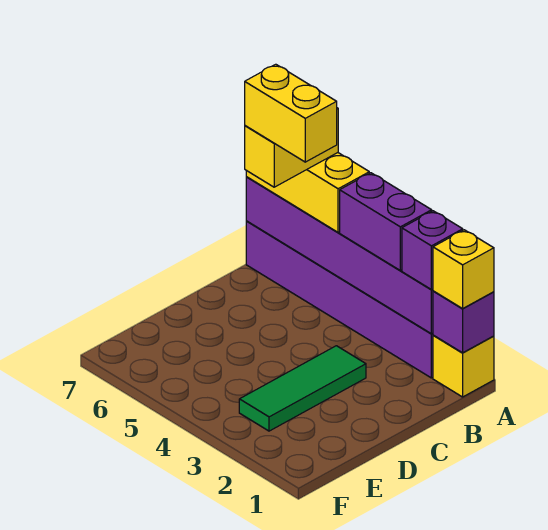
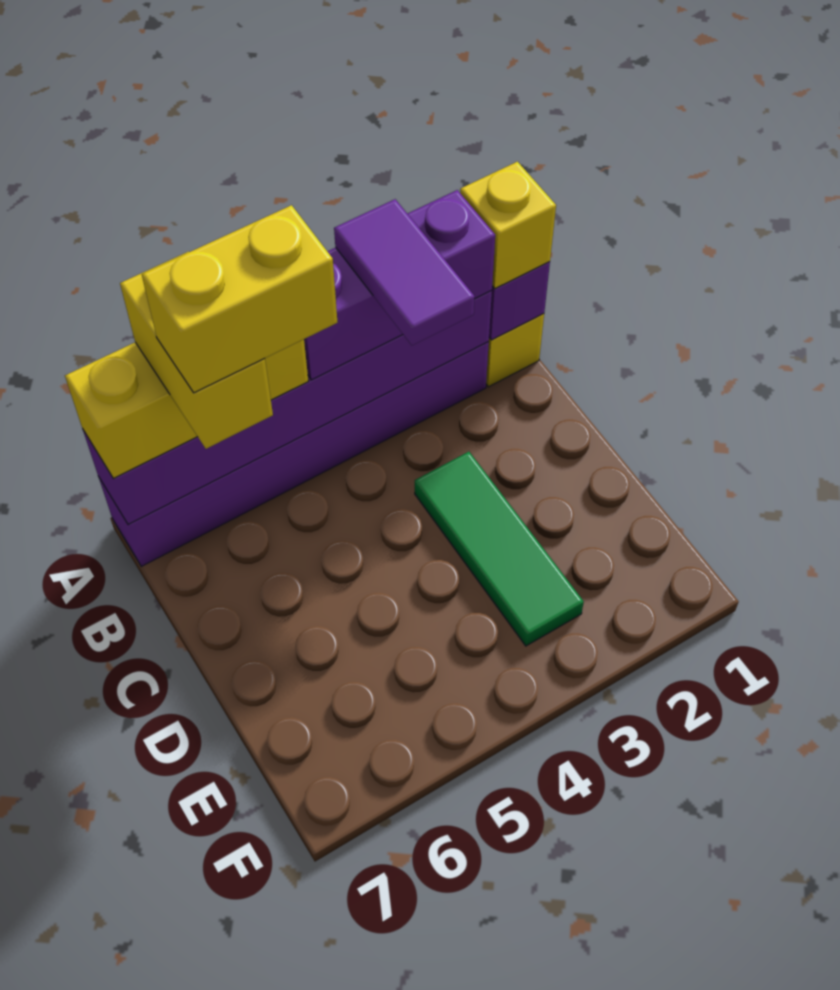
none -> purple 1x2 tile [334,199,475,345]

